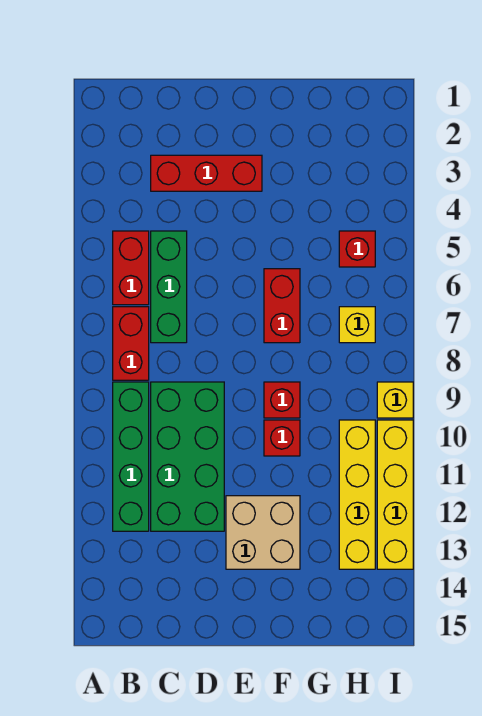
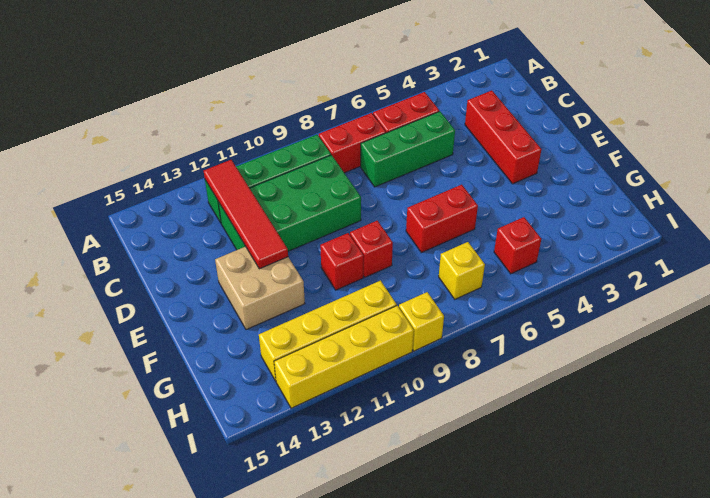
none -> red 1x4 tile [204,160,288,269]

